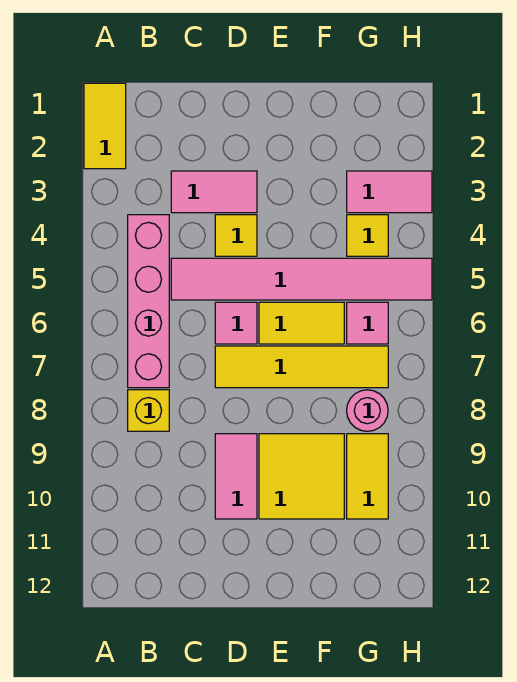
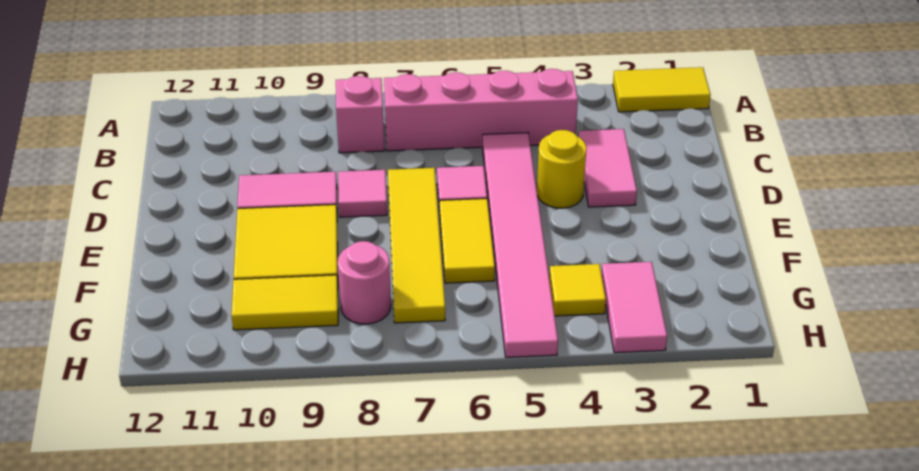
yellow 1x1 brick [128,390,169,431] -> pink 1x1 brick [336,76,385,153]
yellow 1x1 tile [215,215,257,256] -> yellow 1x1 round brick [537,130,586,208]
pink 1x1 tile [347,302,388,344] -> pink 1x1 tile moved to [338,170,387,217]

